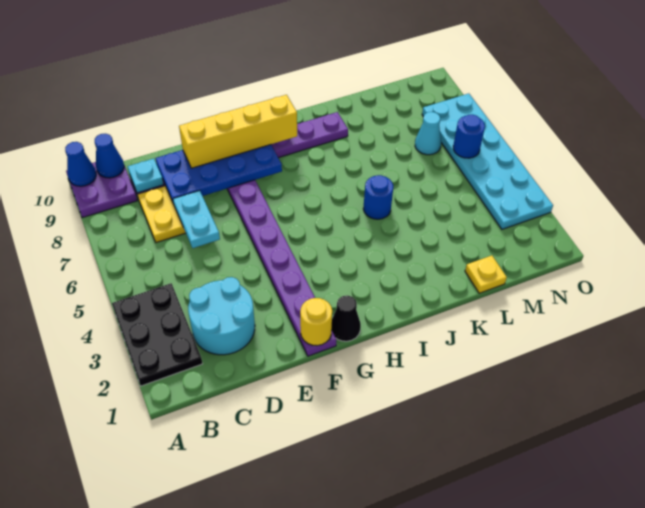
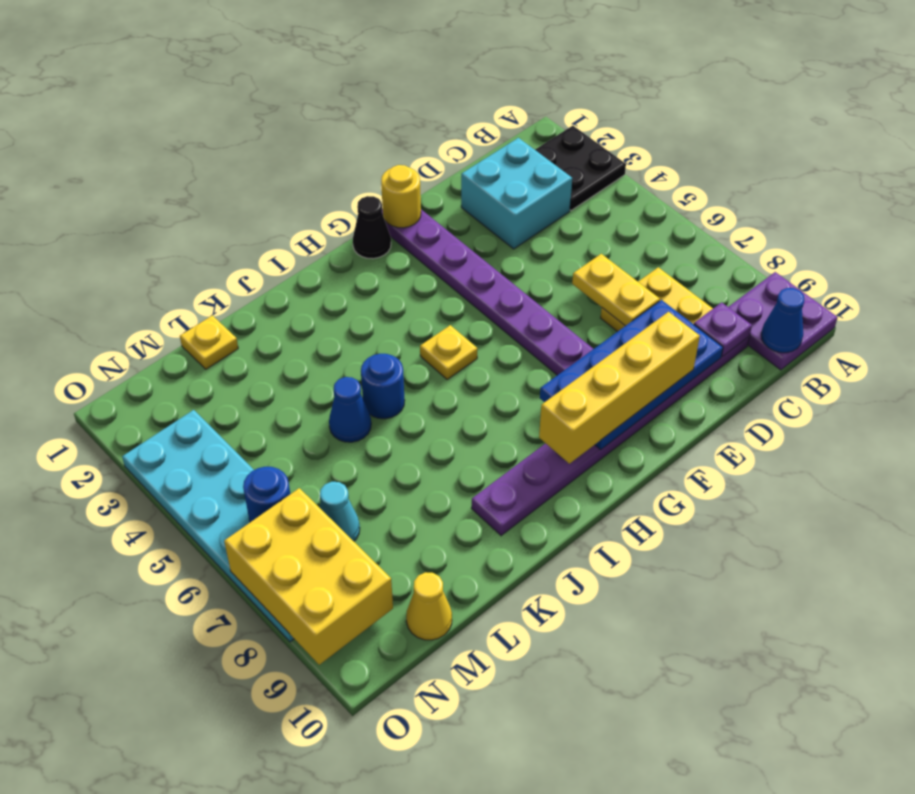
black 2x3 plate [112,283,203,386] -> black 2x2 plate [535,126,626,211]
blue 1x1 cone [65,142,96,186] -> blue 1x1 cone moved to [329,377,371,442]
cyan 2x2 round brick [188,277,255,355] -> cyan 2x2 brick [461,138,572,249]
cyan 1x1 plate [128,159,164,193] -> purple 1x1 plate [694,302,752,357]
cyan 1x2 plate [173,190,220,248] -> yellow 1x2 plate [572,254,660,326]
none -> yellow 1x1 plate [420,325,477,380]
none -> yellow 1x1 cone [406,572,452,640]
none -> yellow 2x3 brick [224,488,393,665]

